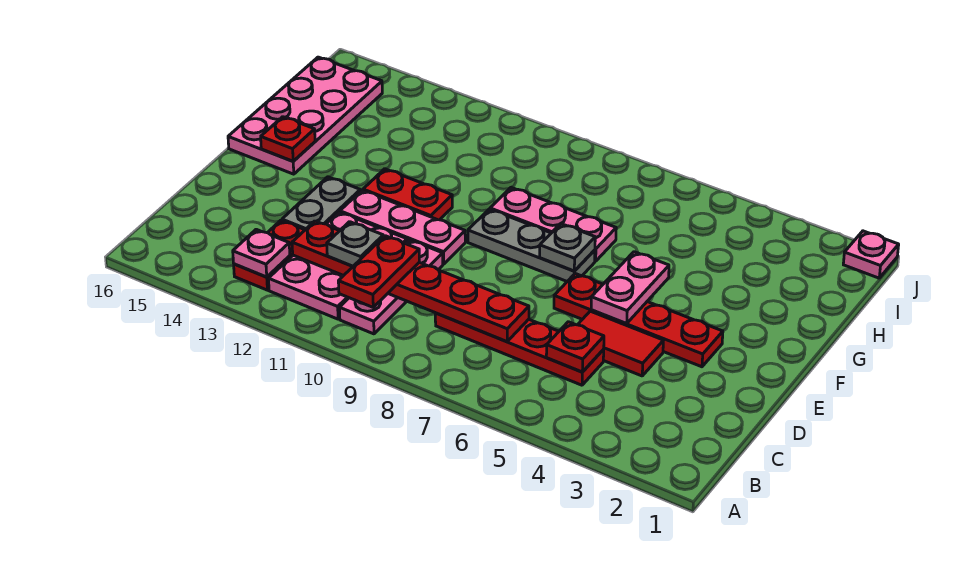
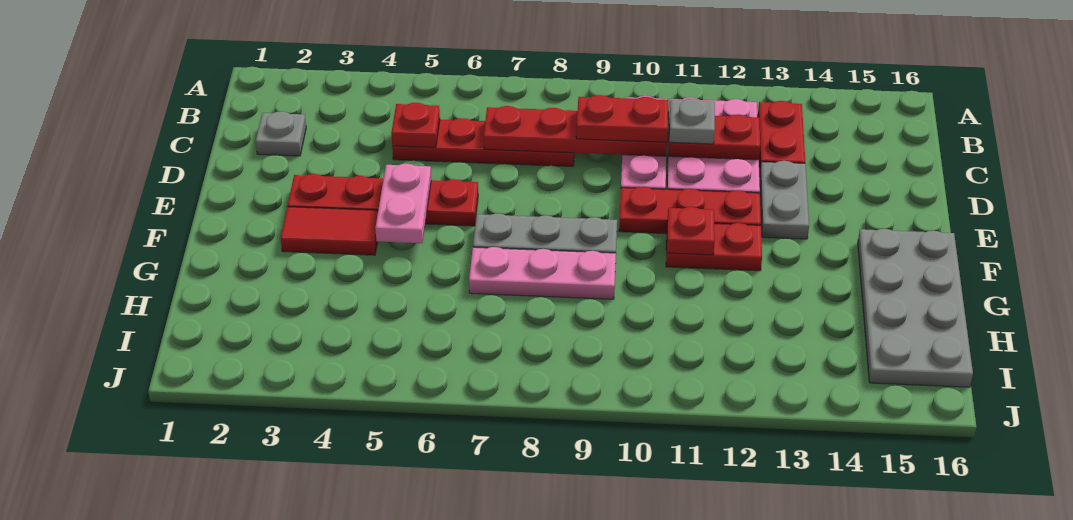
red 1x2 plate [338,236,419,307] -> red 1x2 plate turned to [576,95,668,142]
pink 1x1 plate [233,229,290,277] -> none
red 1x2 tile [578,311,663,376] -> red 1x2 tile moved to [281,207,378,255]
pink 1x3 plate [340,190,465,264] -> red 1x3 plate [619,187,761,234]
grey 1x1 plate [540,224,595,271] -> grey 1x1 plate moved to [255,111,306,156]
pink 2x4 plate [228,57,382,174] -> grey 2x4 plate [858,229,973,387]
red 1x1 plate [261,117,315,161] -> red 1x1 plate moved to [667,207,715,255]
pink 1x1 plate [843,231,899,278] -> none

